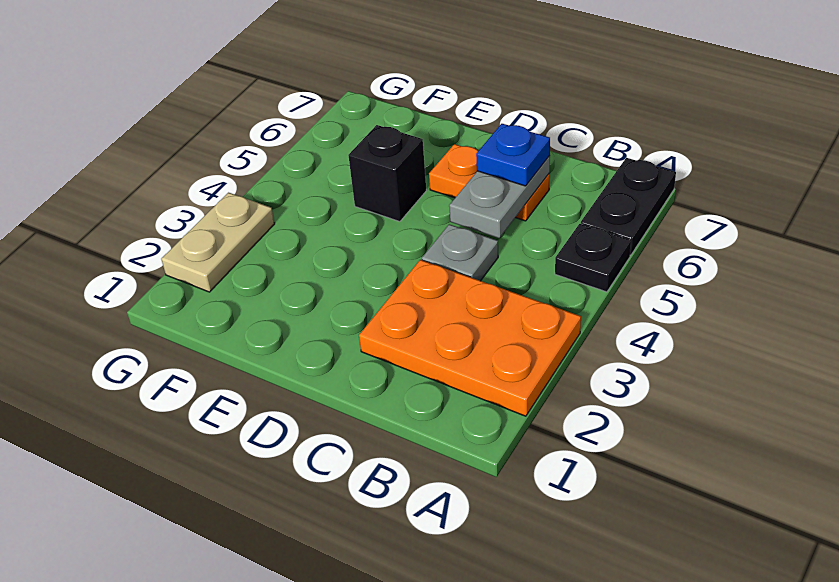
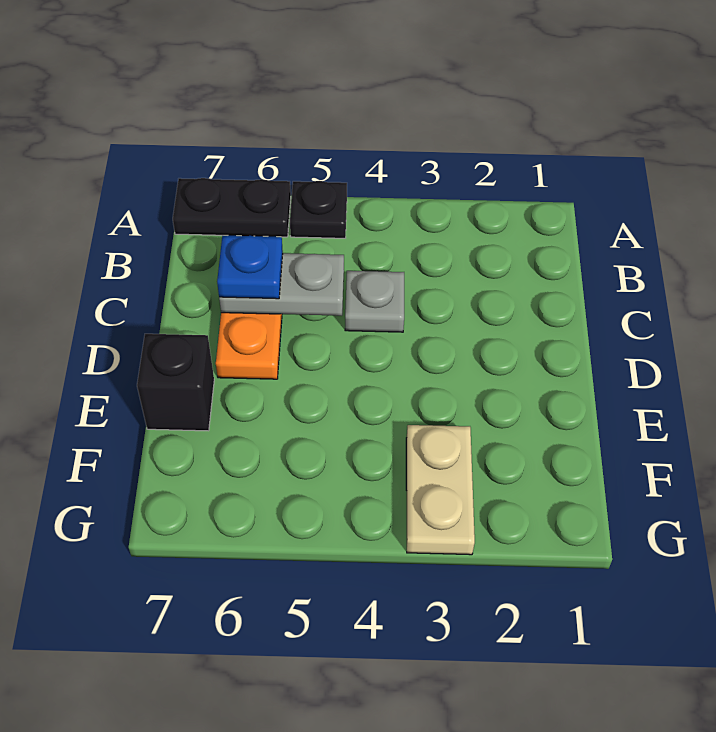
orange 2x3 plate [359,260,581,416] -> none
black 1x1 brick [348,125,426,222] -> black 1x1 brick moved to [137,334,214,431]
tan 1x2 plate [161,193,275,292] -> tan 1x2 plate turned to [406,425,475,555]

